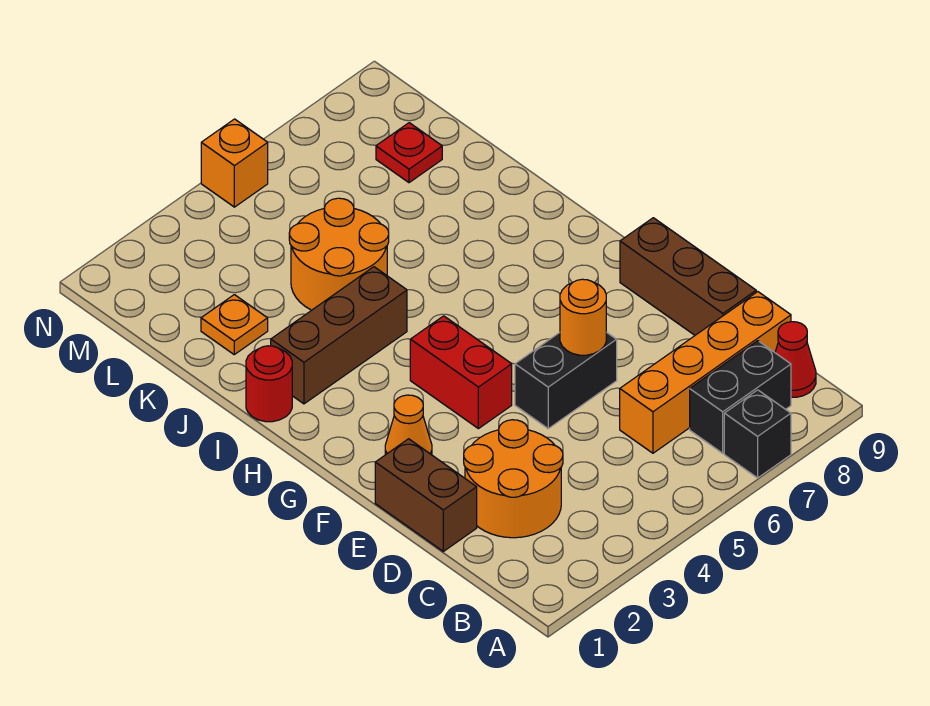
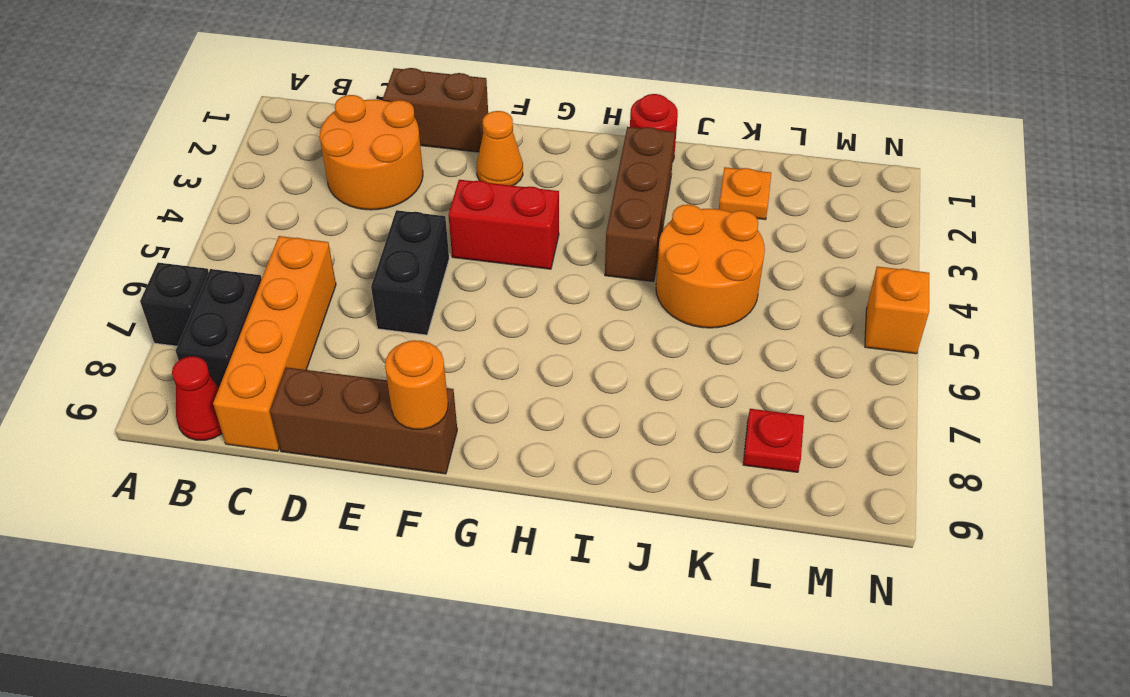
orange 1x1 round brick [560,279,606,355] -> orange 1x1 round brick moved to [385,340,448,429]

